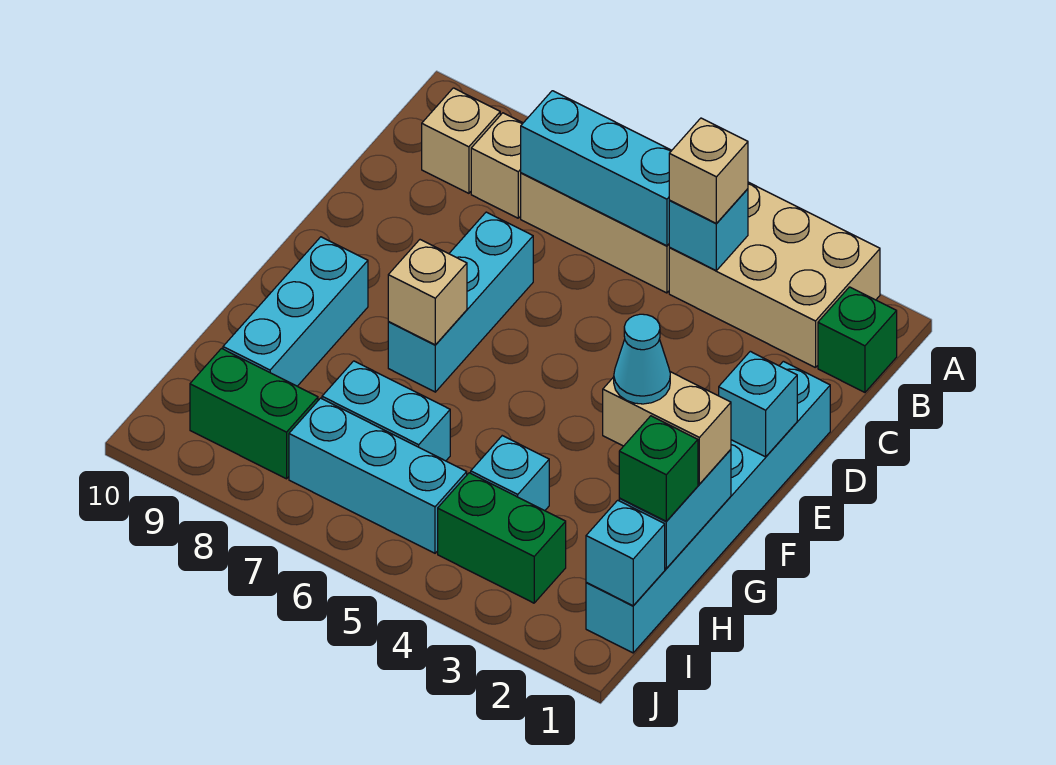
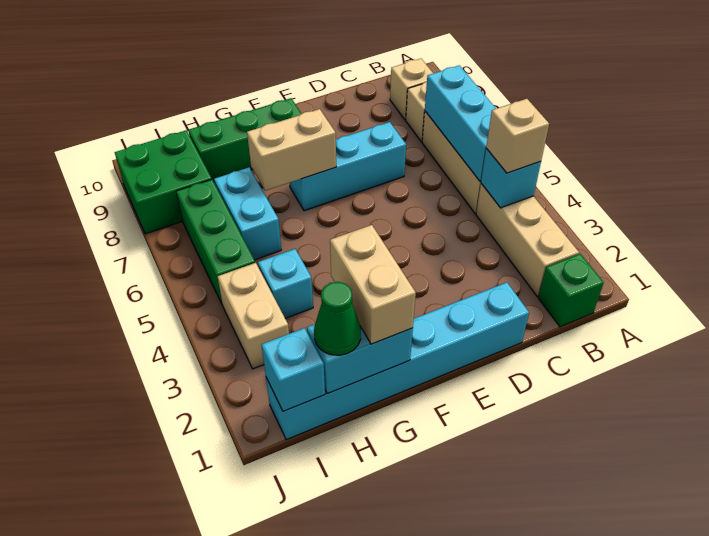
tan 2x3 brick [669,182,880,368] -> tan 1x3 brick [476,184,579,296]
cyan 1x1 brick [719,351,797,457] -> none
tan 1x1 brick [388,240,467,345] -> tan 1x2 brick [247,109,336,191]
cyan 1x3 brick [223,237,368,386] -> green 1x3 brick [188,98,301,182]
cyan 1x1 cone [614,314,670,404] -> none
green 1x1 brick [619,416,698,521] -> green 1x1 cone [314,282,361,355]
green 1x2 brick [438,473,566,603] -> tan 1x2 brick [217,263,289,369]
cyan 1x3 brick [289,398,467,553] -> green 1x3 brick [176,180,255,305]
green 1x2 brick [190,348,318,479] -> green 2x2 brick [115,130,212,234]

